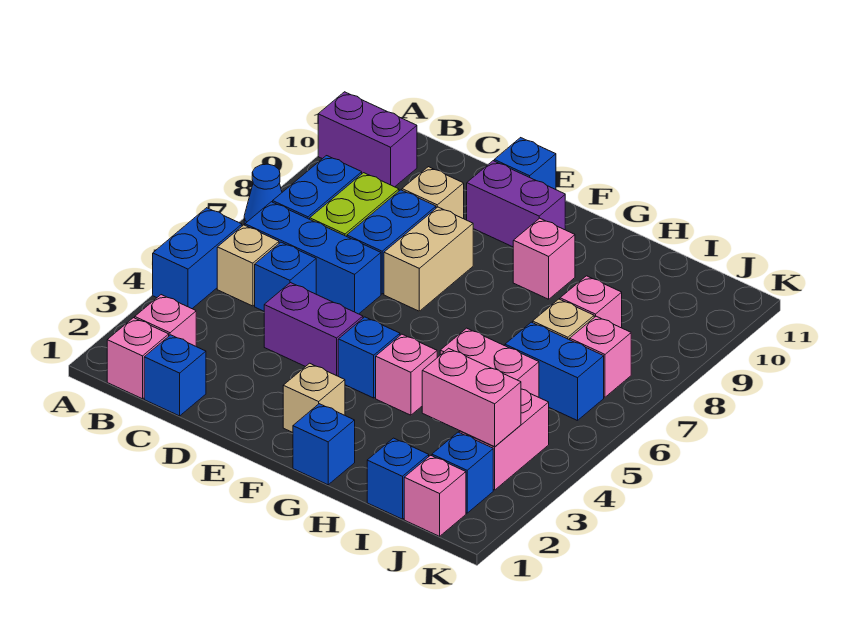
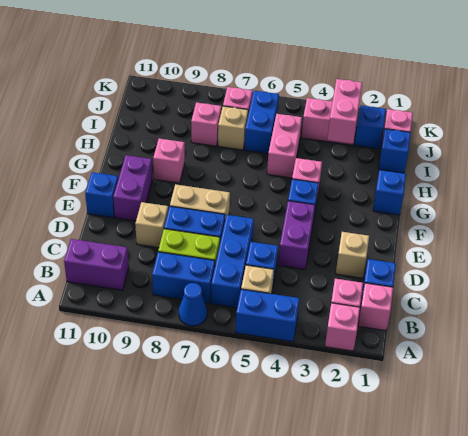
none -> pink 1x1 brick [325,303,360,351]
purple 1x2 brick [318,92,417,187] -> purple 1x2 brick turned to [64,239,129,290]
tan 1x1 brick [283,363,345,432] -> tan 1x1 brick moved to [336,232,369,278]

